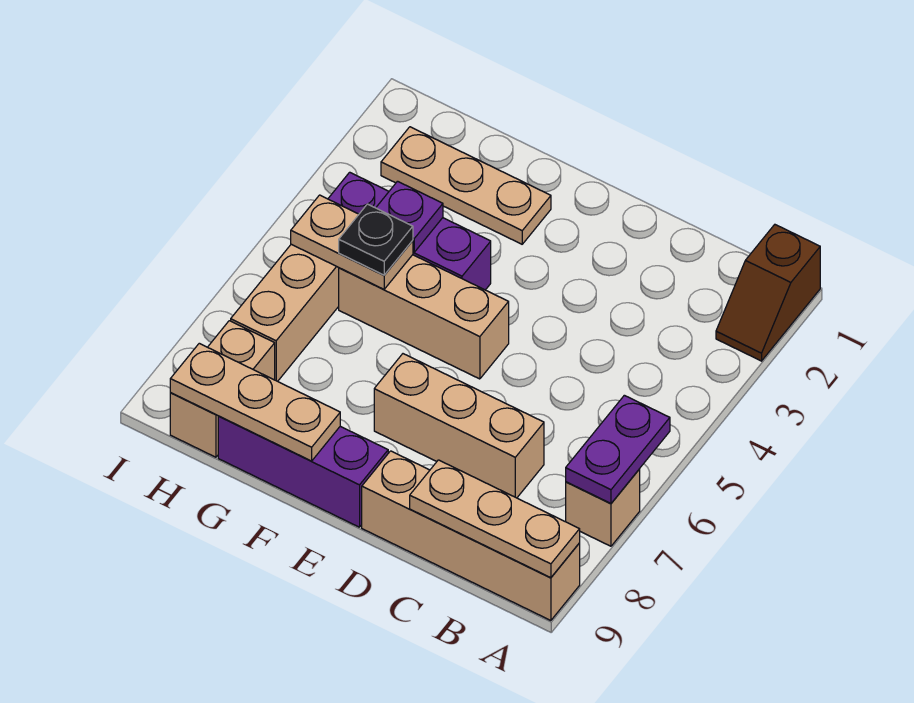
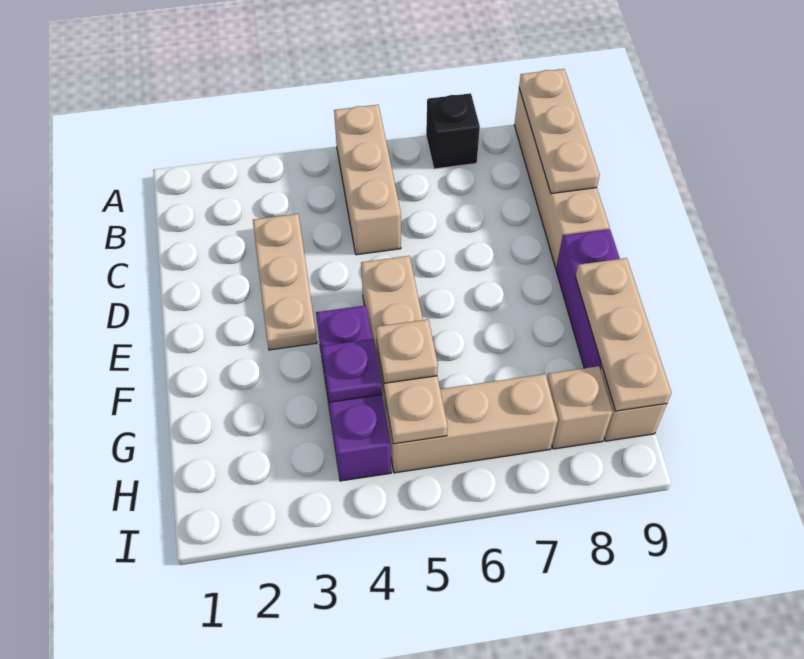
brown 1x2 slope [716,225,820,361] -> none
purple 1x2 plate [566,395,670,504] -> none
tan 1x1 brick [566,469,640,546] -> black 1x1 brick [426,93,480,169]
tan 1x3 brick [374,354,544,498] -> tan 1x3 brick moved to [334,105,401,255]
tan 1x3 plate [381,127,551,244] -> tan 1x3 plate moved to [253,214,317,350]
black 1x1 plate [339,204,413,275] -> tan 1x1 plate [376,319,438,383]

